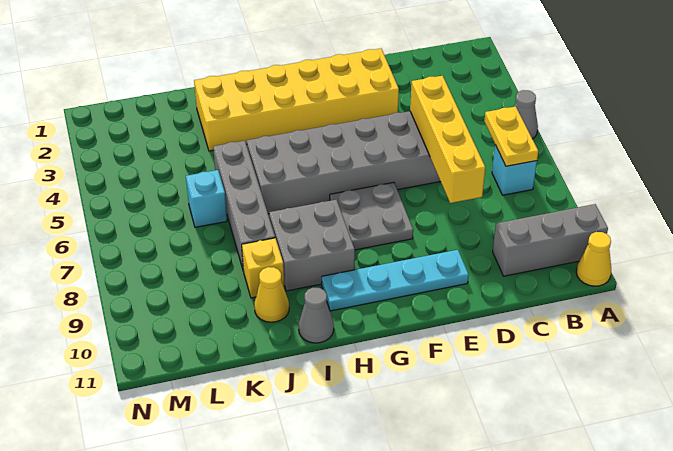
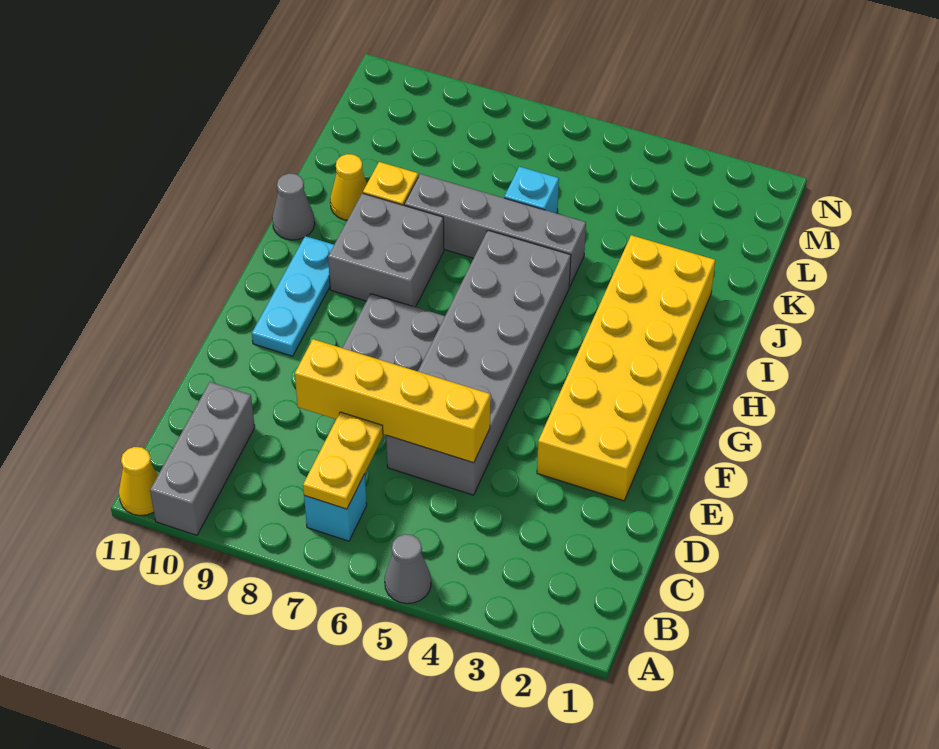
yellow 1x2 plate [484,106,538,166] -> yellow 1x2 plate turned to [303,412,383,509]
cyan 1x4 plate [322,250,469,311] -> cyan 1x3 plate [252,236,334,356]

